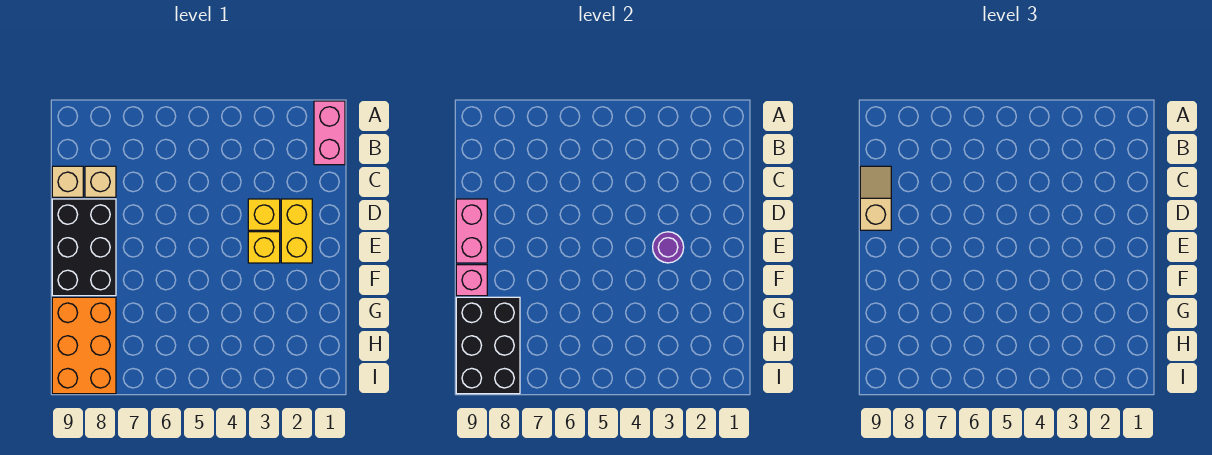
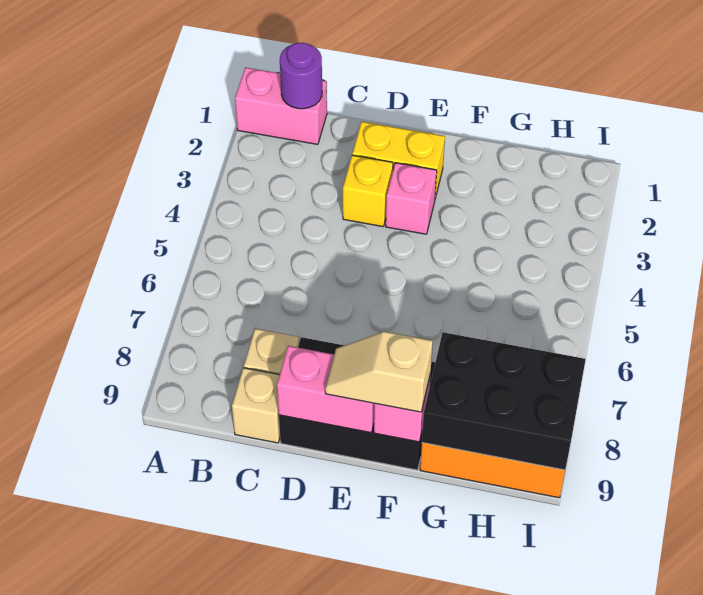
tan 1x2 slope [860,166,891,230] -> tan 1x2 slope moved to [325,331,433,412]
yellow 1x1 brick [248,232,280,263] -> pink 1x1 brick [386,163,437,234]
purple 1x1 round brick [653,232,684,263] -> purple 1x1 round brick moved to [280,43,322,109]

